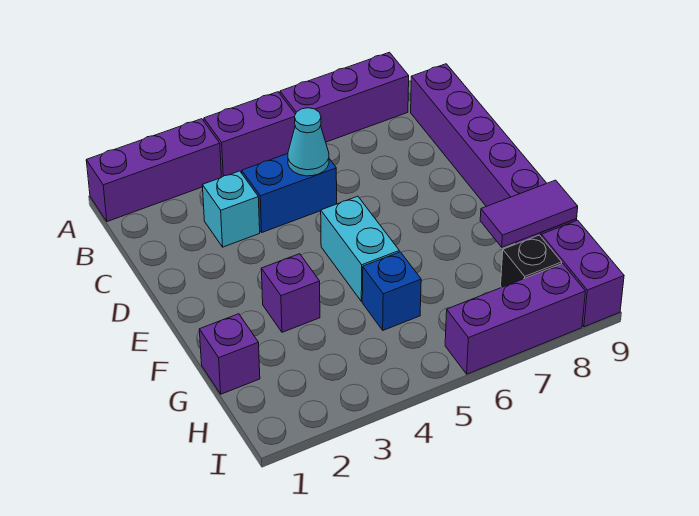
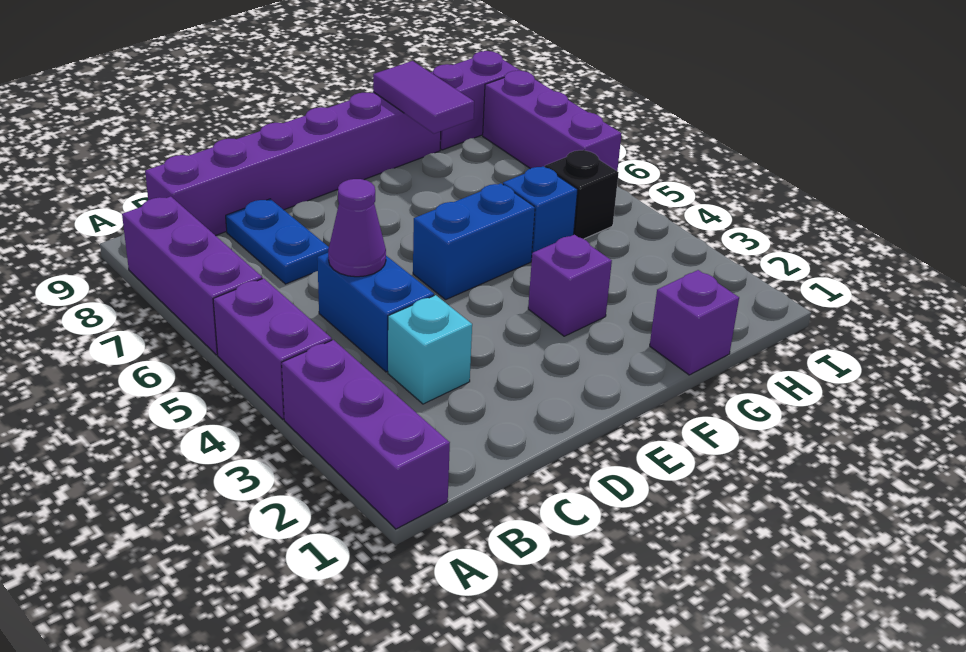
cyan 1x1 cone [288,108,329,176] -> purple 1x1 cone [328,179,386,277]
none -> blue 1x2 plate [226,199,329,284]
cyan 1x2 brick [321,196,399,302] -> blue 1x2 brick [413,183,535,300]
black 1x1 brick [501,235,562,287] -> black 1x1 brick moved to [545,150,619,239]

